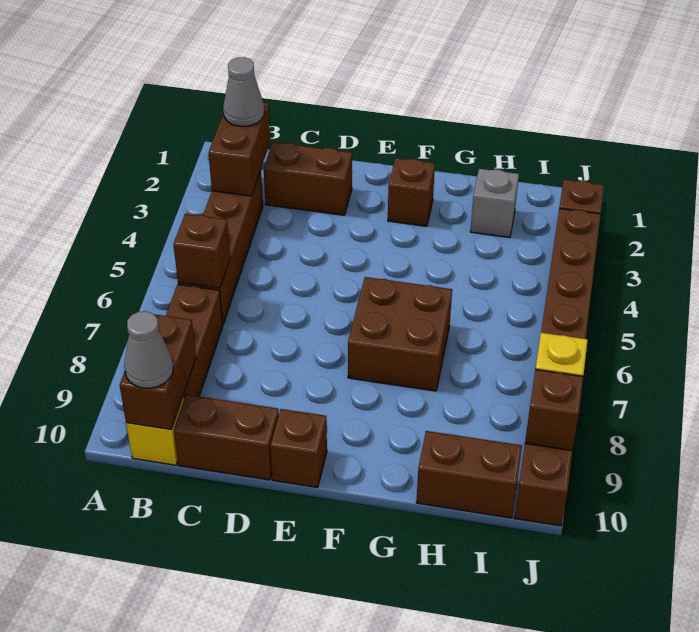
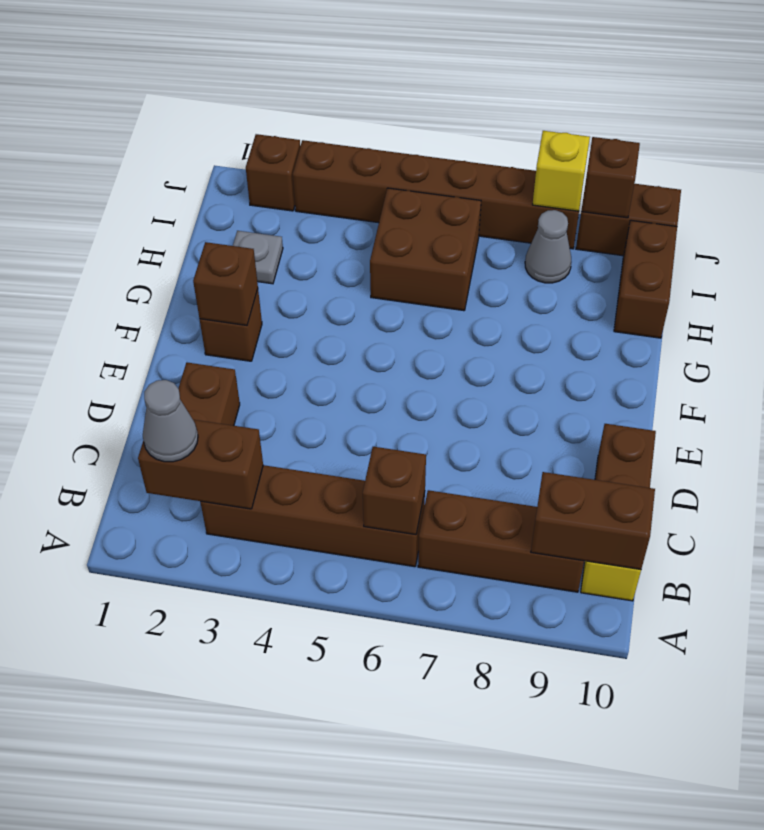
grey 1x1 cone [124,311,173,388] -> grey 1x1 cone moved to [525,210,571,283]
brown 1x1 brick [270,409,327,488] -> brown 1x1 brick moved to [193,242,258,326]
brown 2x2 brick [348,277,452,391] -> brown 2x2 brick moved to [370,188,481,311]
grey 1x1 brick [470,169,519,238] -> grey 1x1 plate [233,231,283,284]

